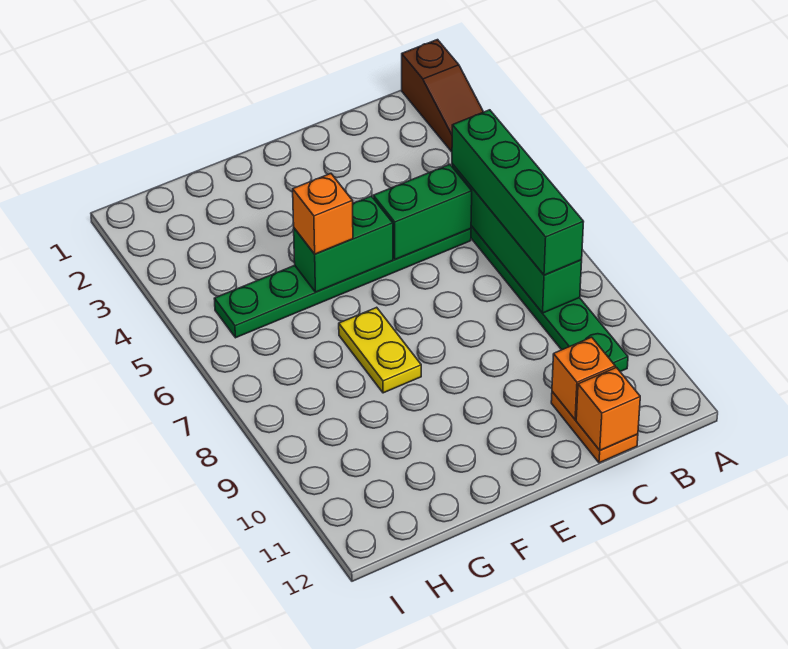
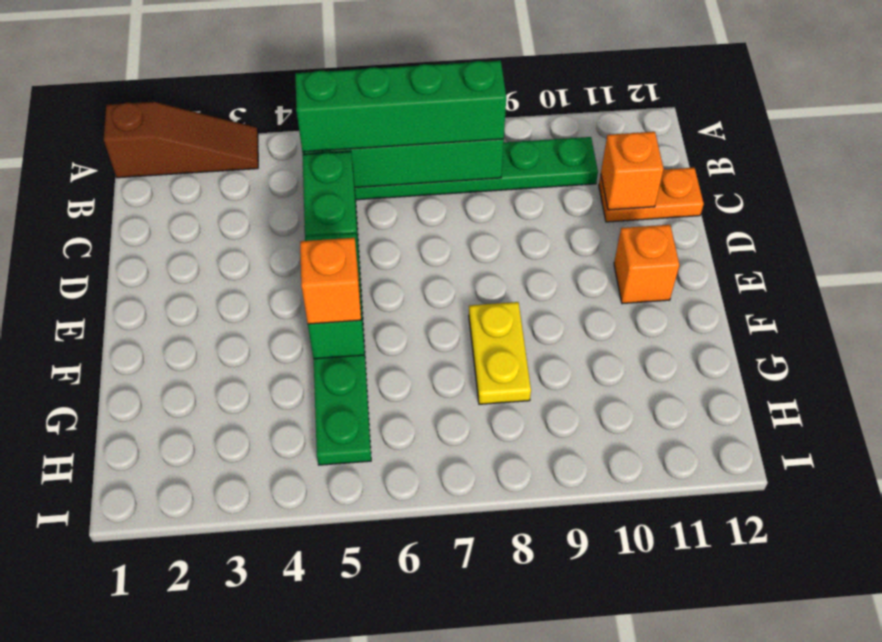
orange 1x1 brick [576,368,640,450] -> orange 1x1 brick moved to [614,225,679,304]
yellow 1x2 plate [339,307,421,393] -> yellow 1x2 plate turned to [469,302,531,404]

